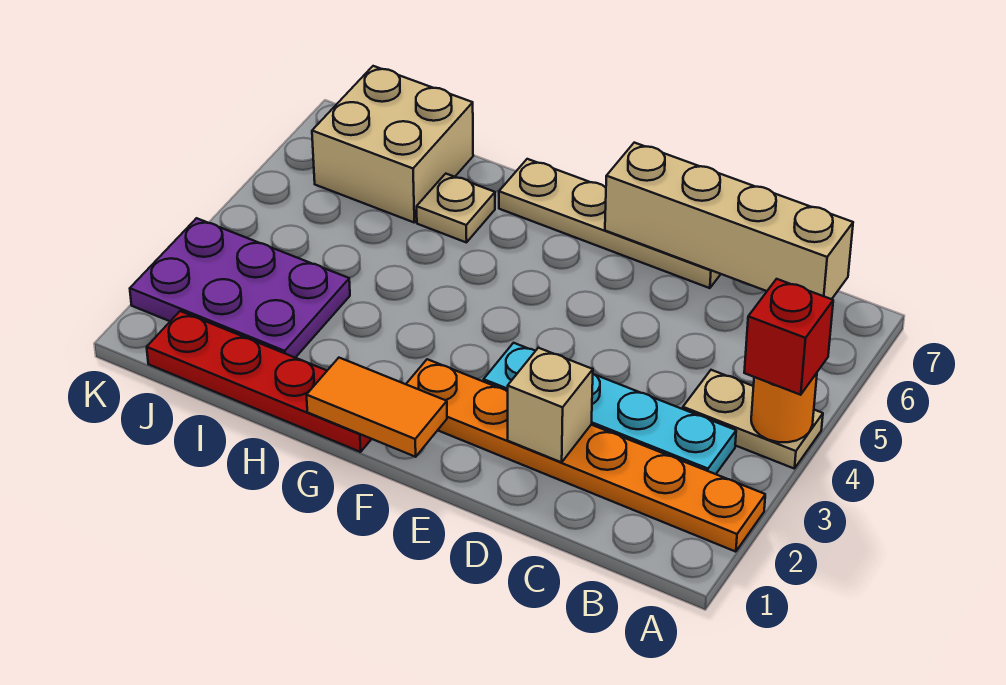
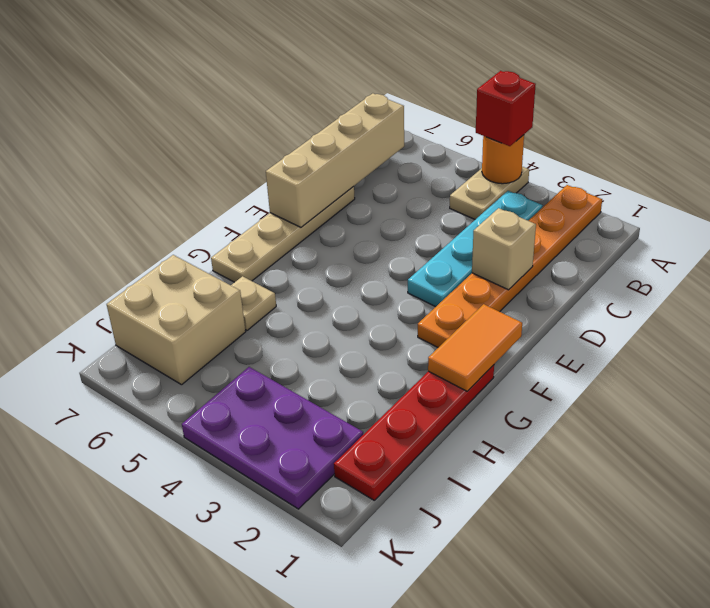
purple 2x3 plate [130,218,350,358] -> purple 2x3 plate turned to [182,367,363,509]

